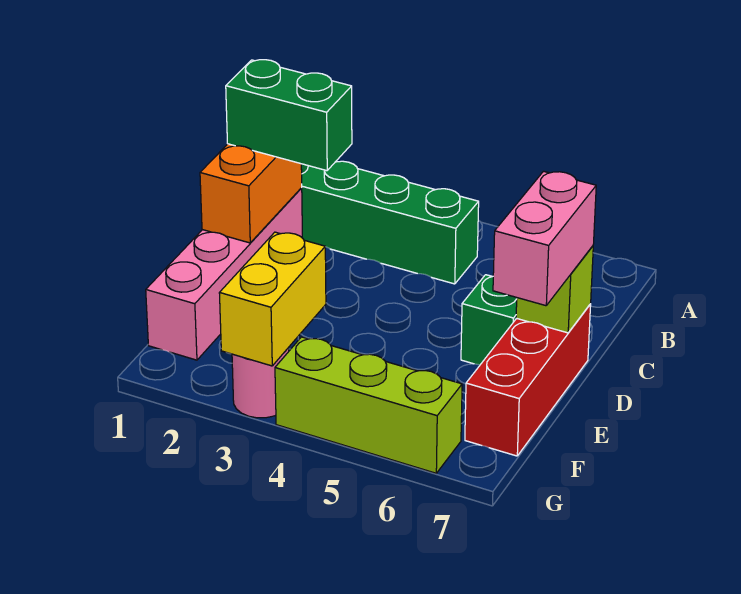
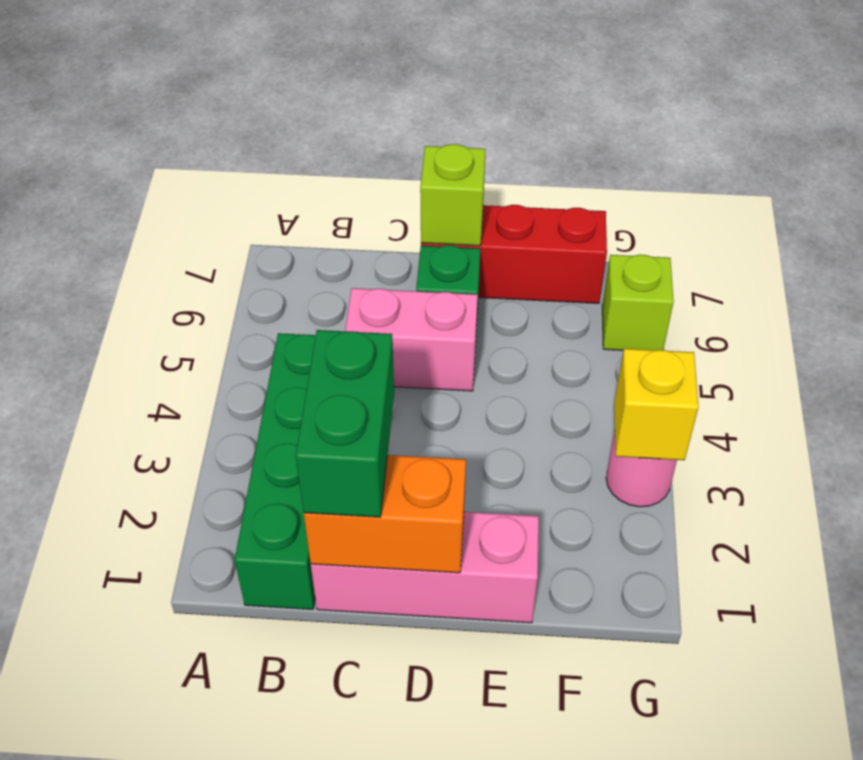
pink 1x4 brick [146,188,302,360] -> pink 1x3 brick [311,512,539,623]
pink 1x2 brick [493,171,596,306] -> pink 1x2 brick moved to [345,288,478,391]
yellow 1x2 brick [219,232,326,366] -> yellow 1x1 brick [614,349,699,460]
lime 1x3 brick [275,337,462,473] -> lime 1x1 brick [602,255,674,350]

